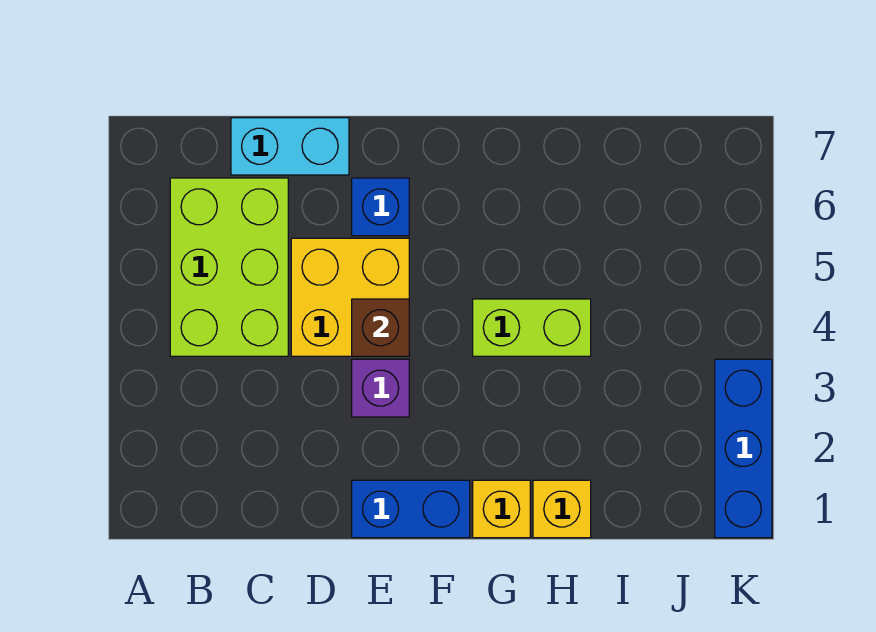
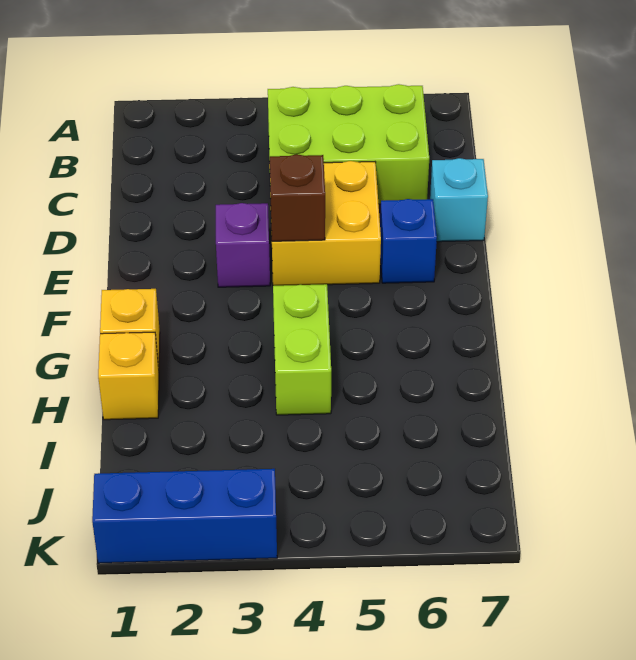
cyan 1x2 brick [231,118,349,175] -> cyan 1x1 brick [430,158,488,242]
blue 1x2 brick [352,480,470,538] -> none

